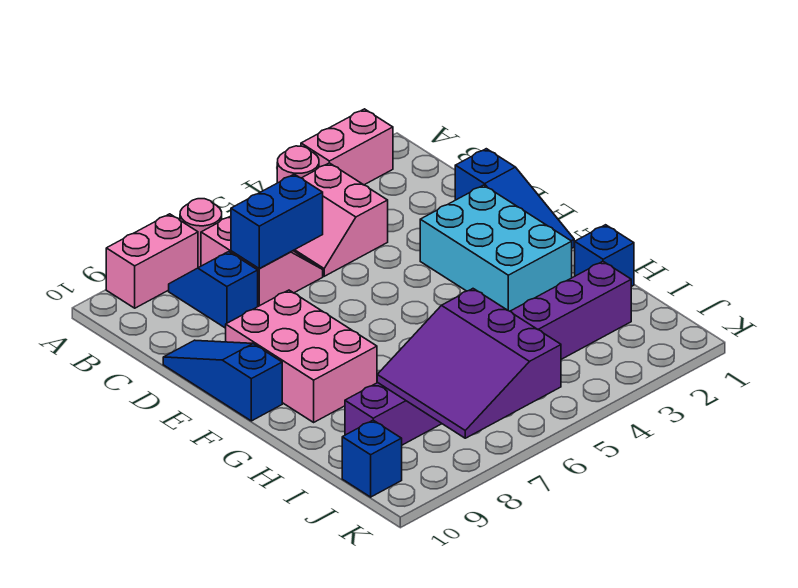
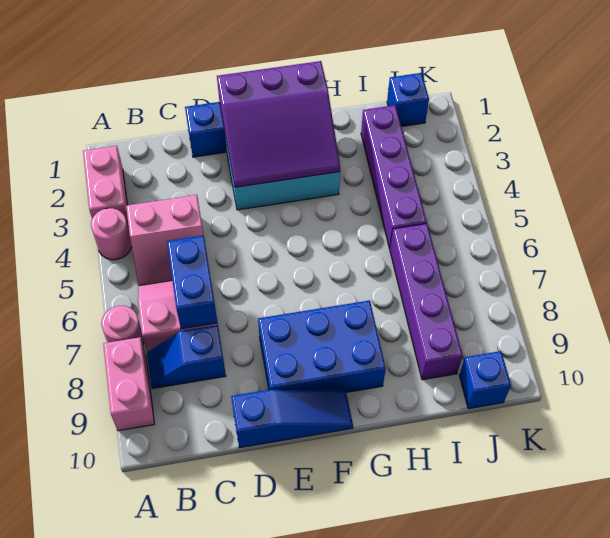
blue 1x3 slope [163,340,282,421] -> blue 1x3 slope turned to [231,390,353,448]
pink 2x3 brick [226,290,377,422] -> blue 2x3 brick [258,300,386,392]
blue 1x1 brick [574,225,634,287] -> blue 1x1 brick moved to [387,73,429,127]
purple 3x3 slope [377,289,561,438] -> purple 3x3 slope moved to [217,61,340,187]

